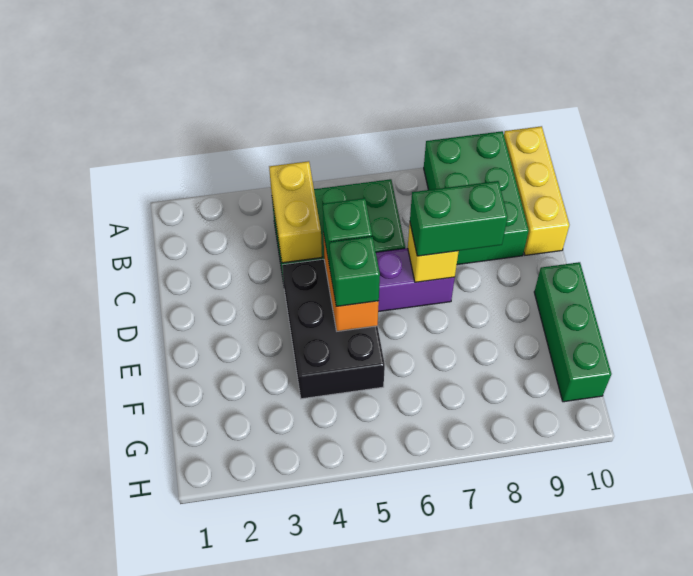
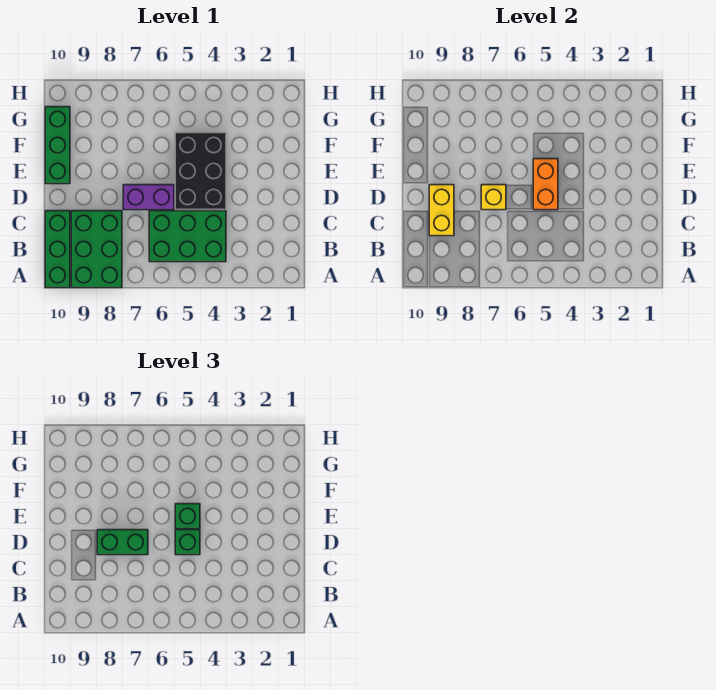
yellow 1x3 brick [504,126,569,255] -> green 1x3 brick [45,211,70,288]
yellow 1x2 brick [269,161,322,263] -> yellow 1x2 brick moved to [429,185,454,236]

